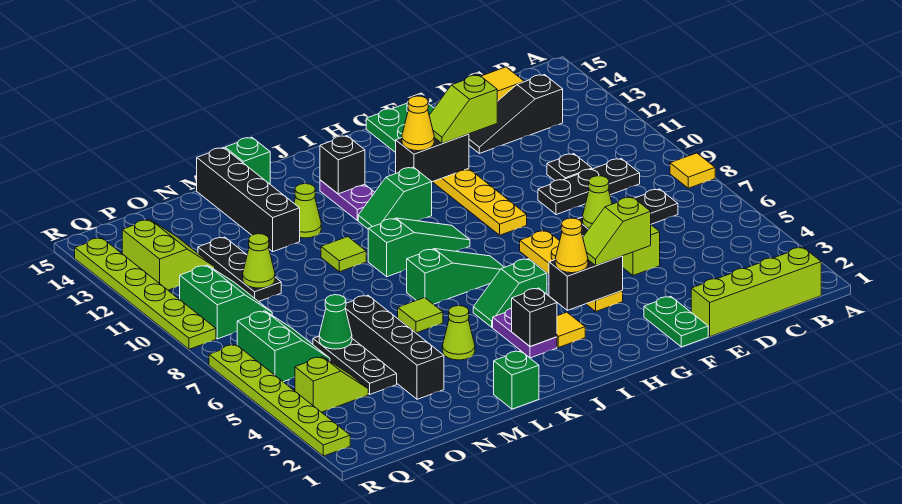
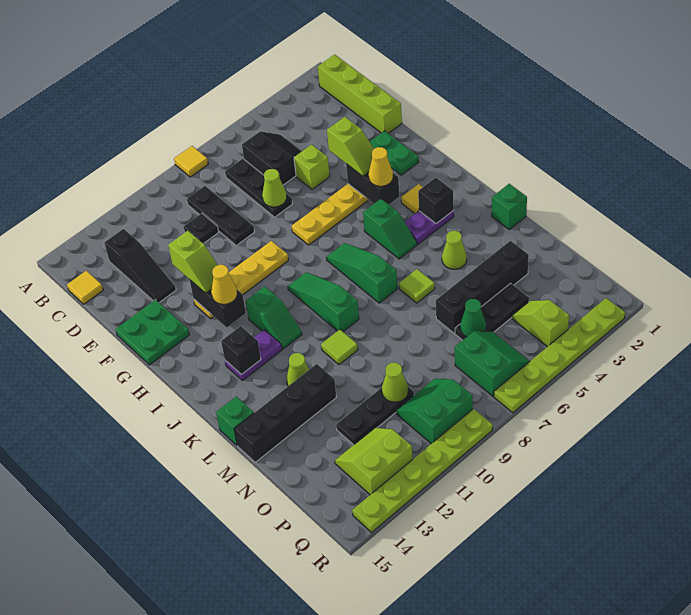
none -> black 2x2 slope [242,131,302,185]
green 1x2 plate [644,296,708,347] -> green 1x2 plate turned to [370,131,418,175]
green 2x2 slope [237,311,330,382] -> green 2x2 slope turned to [455,331,530,396]

